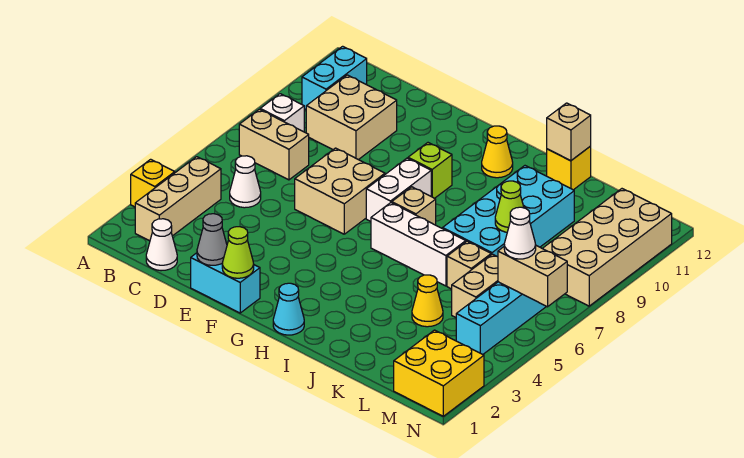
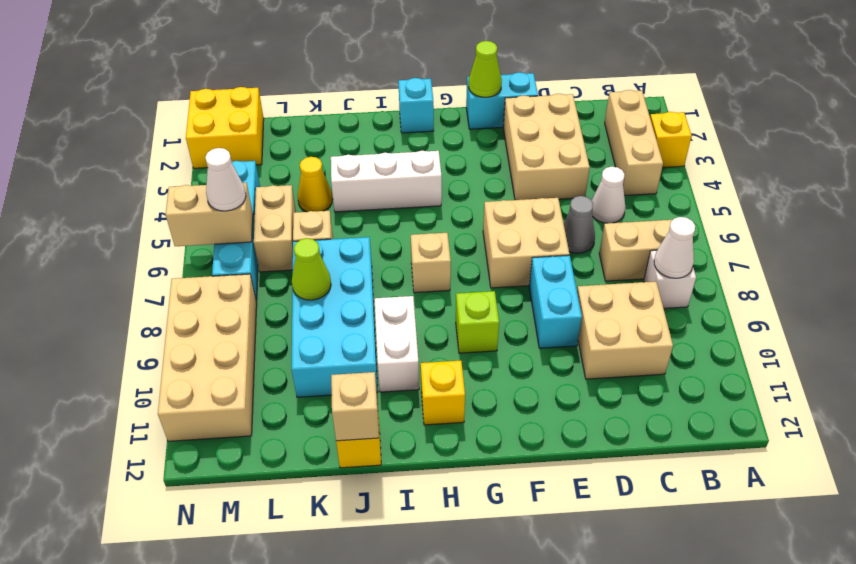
cyan 1x2 brick [302,46,367,109] -> cyan 1x2 brick moved to [529,255,582,348]
white 1x1 cone [146,219,177,271] -> white 1x1 cone moved to [654,217,695,278]
none -> tan 2x3 brick [503,94,590,200]
grey 1x1 cone [197,214,227,265] -> grey 1x1 cone moved to [564,196,595,253]
white 1x2 brick [366,158,431,221] -> white 1x2 brick moved to [375,296,419,392]
cyan 1x1 cone [273,283,304,335] -> cyan 1x1 brick [398,78,434,133]
white 1x3 brick [371,203,466,286] -> white 1x3 brick moved to [331,151,442,212]
yellow 1x1 cone [482,126,513,178] -> yellow 1x1 brick [421,361,465,425]

